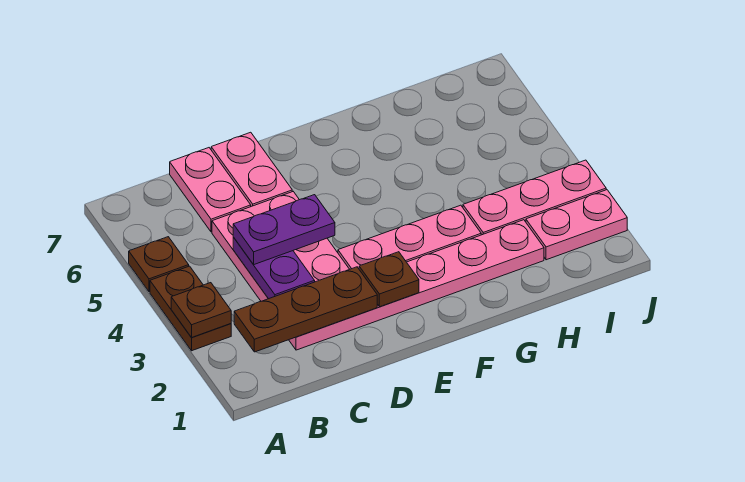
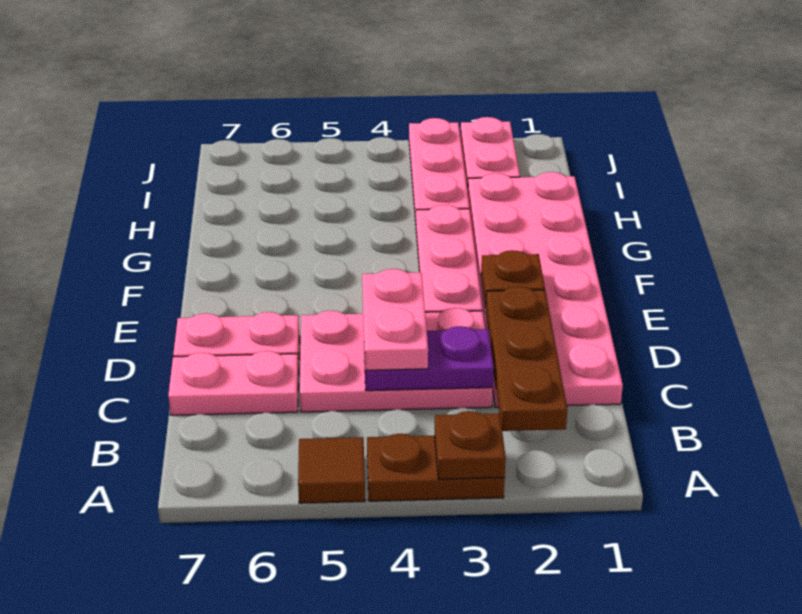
brown 1x1 plate [129,237,189,292] -> brown 1x1 tile [298,437,365,503]
pink 1x6 plate [289,220,544,350] -> pink 2x6 plate [468,172,623,407]
purple 1x2 plate [233,195,335,265] -> pink 1x2 plate [362,269,428,370]

